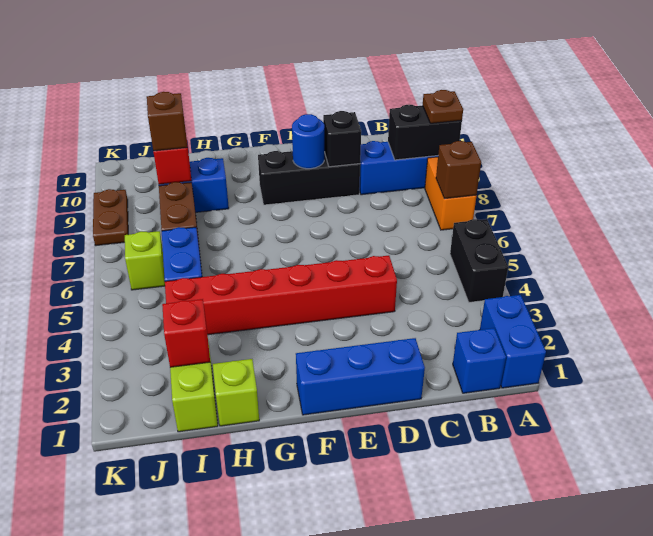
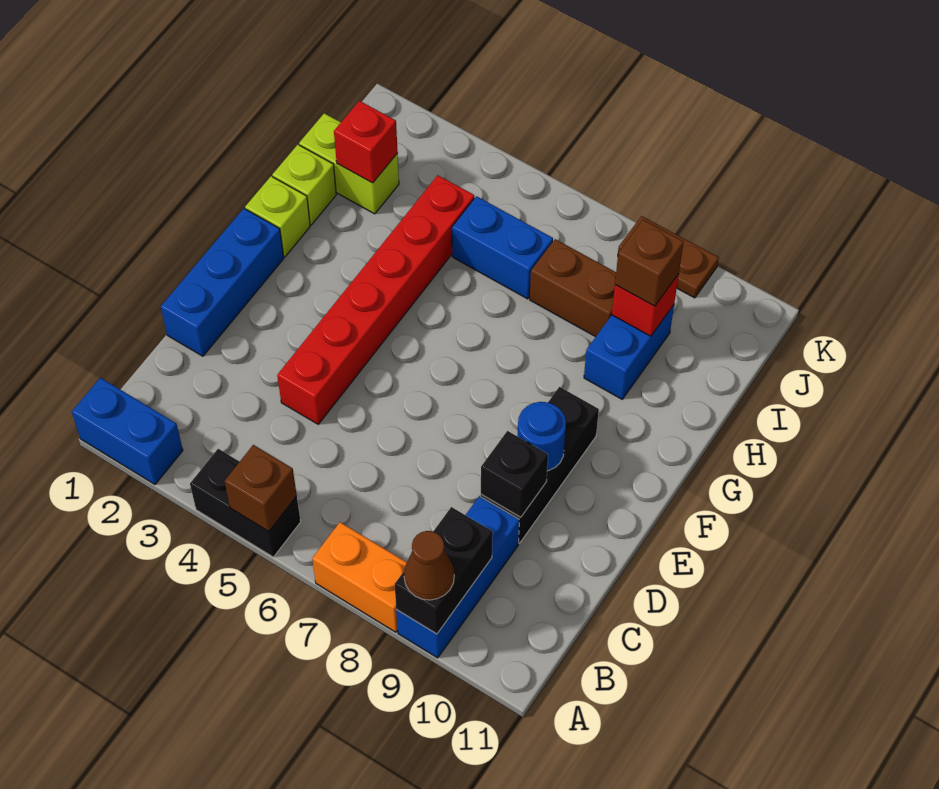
brown 1x1 brick [436,141,481,199] -> brown 1x1 brick moved to [225,445,297,531]
brown 1x1 plate [423,90,463,123] -> brown 1x1 cone [404,531,454,600]
blue 1x1 brick [453,328,506,393] -> none
lime 1x1 brick [125,231,165,290] -> lime 1x1 brick moved to [245,176,310,257]

